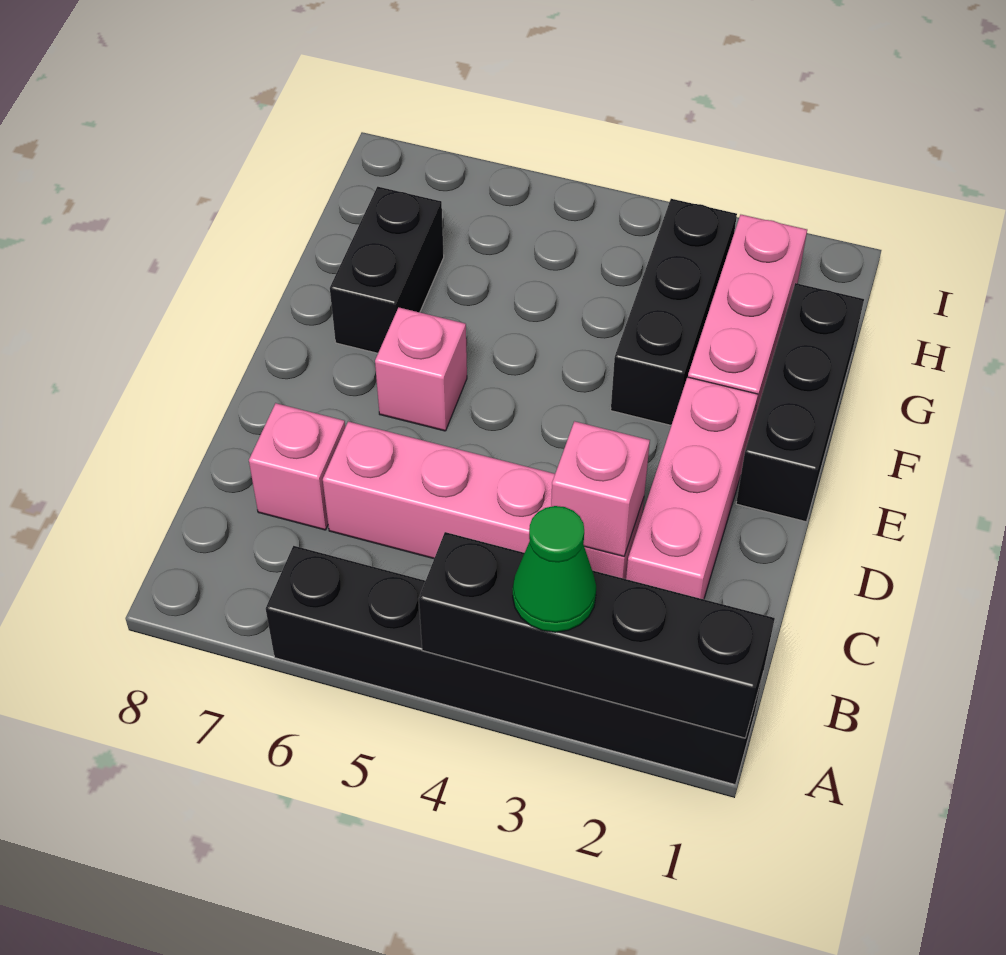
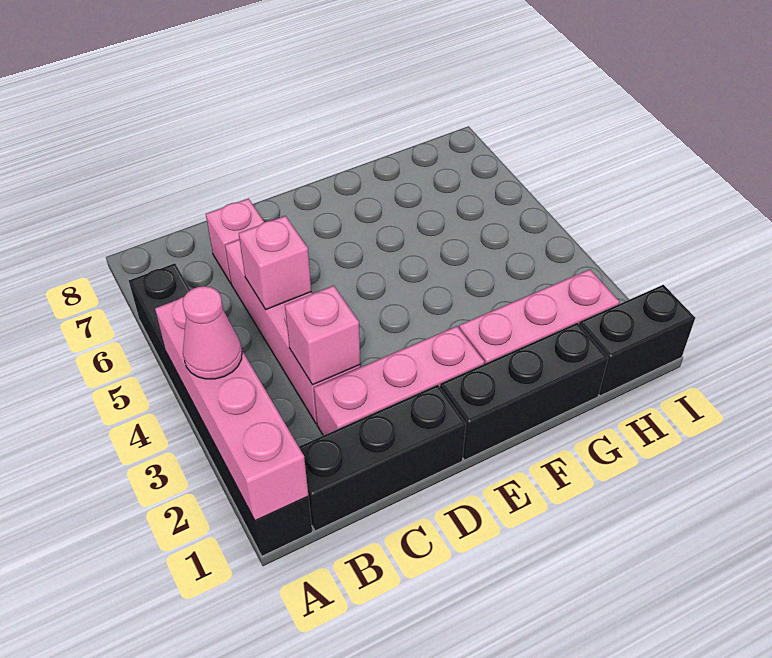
black 1x4 brick [419,532,775,738] -> pink 1x4 brick [155,297,308,521]
green 1x1 cone [513,506,596,632] -> pink 1x1 cone [183,286,242,379]
pink 1x1 brick [375,307,467,431] -> pink 1x1 brick moved to [239,216,311,309]
black 1x3 brick [611,199,737,425] -> black 1x3 brick moved to [299,385,466,531]
black 1x2 brick [330,187,444,353] -> black 1x2 brick moved to [579,285,695,396]

